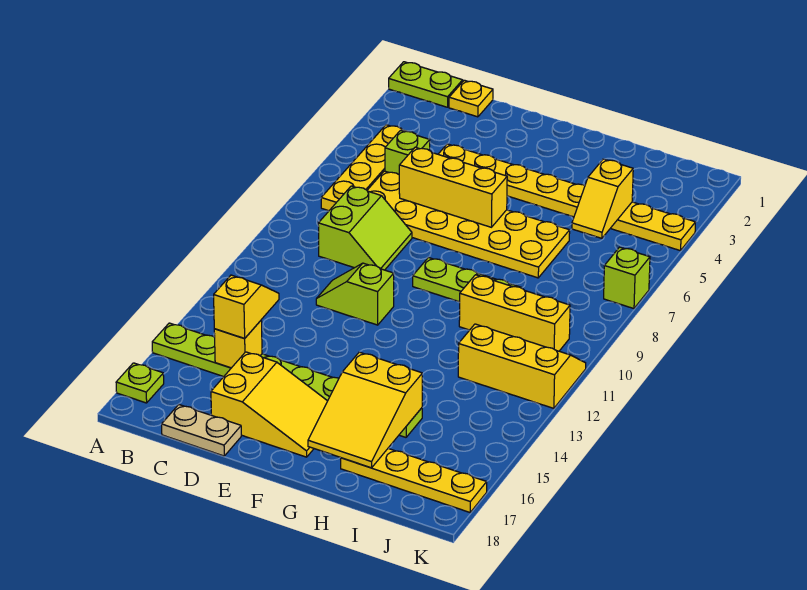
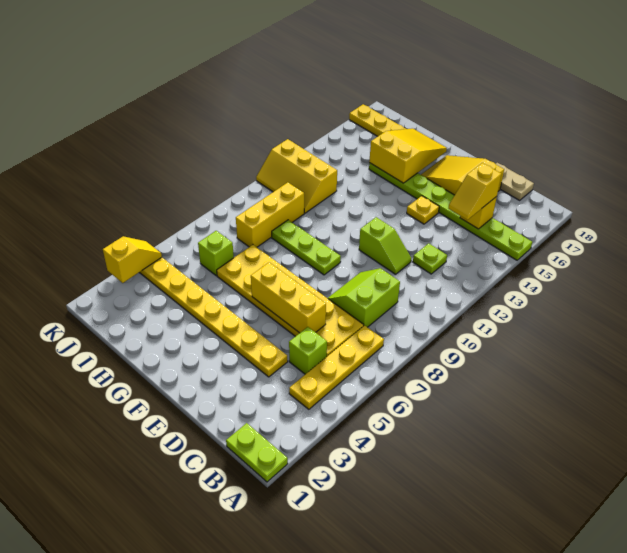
lime 1x1 plate [116,363,164,403] -> lime 1x1 plate moved to [413,243,447,274]
yellow 1x1 plate [449,80,493,117] -> yellow 1x1 plate moved to [407,196,439,224]
yellow 1x3 brick [459,275,570,351] -> yellow 1x3 brick turned to [236,182,304,247]
yellow 1x2 slope [572,159,633,238] -> yellow 1x2 slope moved to [103,236,162,283]
lime 1x1 brick [604,247,650,309] -> lime 1x1 brick moved to [198,231,234,276]

